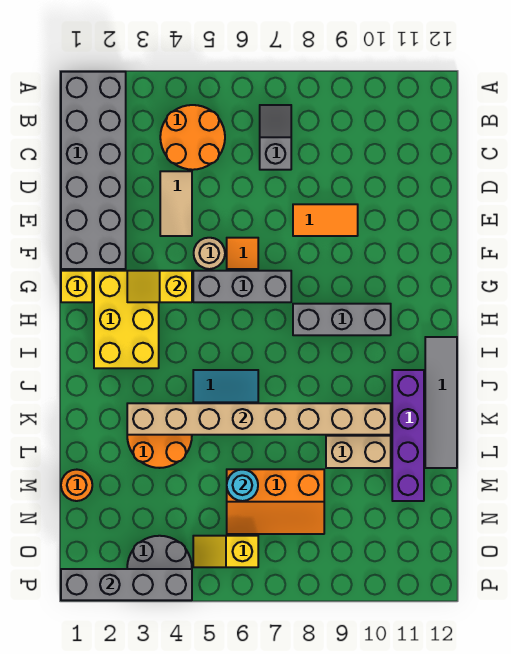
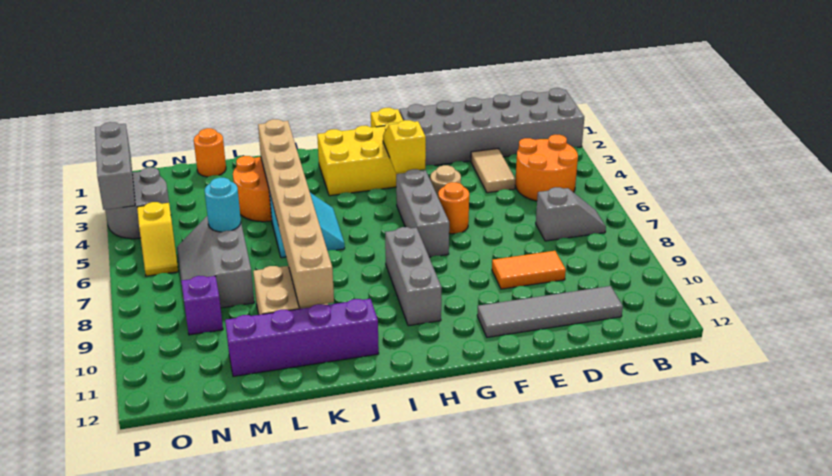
tan 1x2 tile [160,171,192,236] -> tan 1x2 tile turned to [471,149,515,193]
orange 1x2 tile [293,204,358,236] -> orange 1x2 tile turned to [492,251,566,289]
orange 1x1 tile [227,238,258,269] -> orange 1x1 round brick [438,182,469,234]
grey 1x4 tile [425,337,457,468] -> grey 1x4 tile moved to [477,286,623,337]
orange 2x3 slope [227,469,324,534] -> grey 2x3 slope [177,216,254,308]
none -> purple 1x1 brick [181,276,223,335]
yellow 1x2 slope [193,536,258,567] -> yellow 1x2 slope turned to [137,202,178,276]
grey 1x4 brick [61,569,192,600] -> grey 1x3 brick [95,122,135,210]

